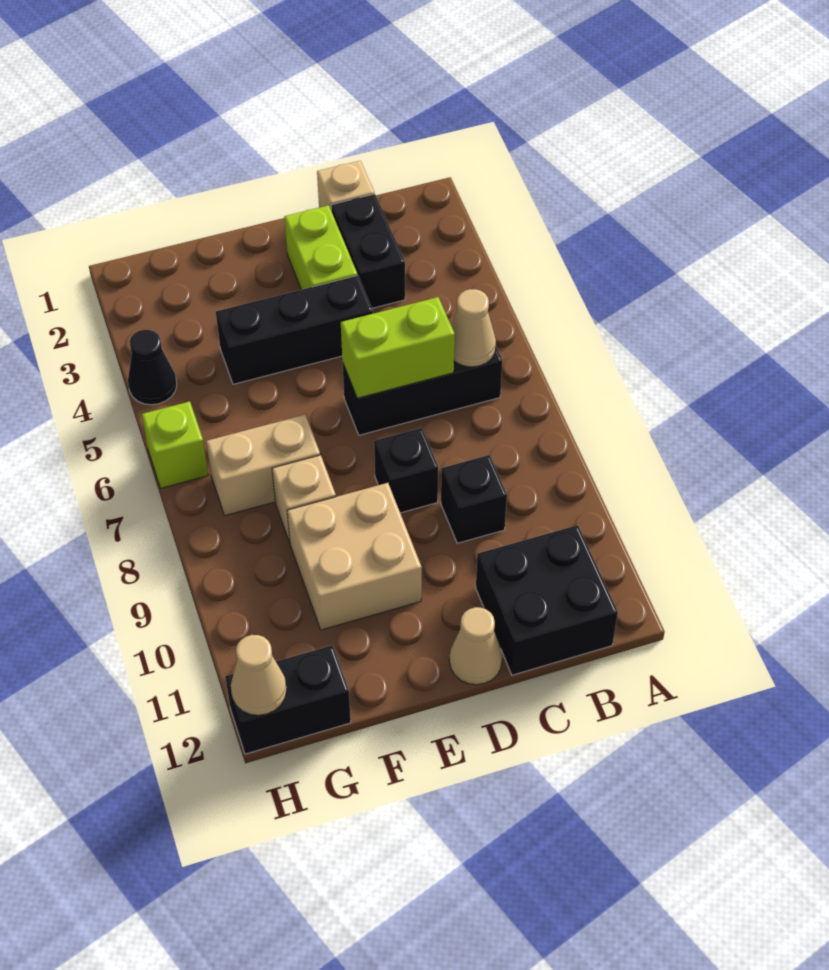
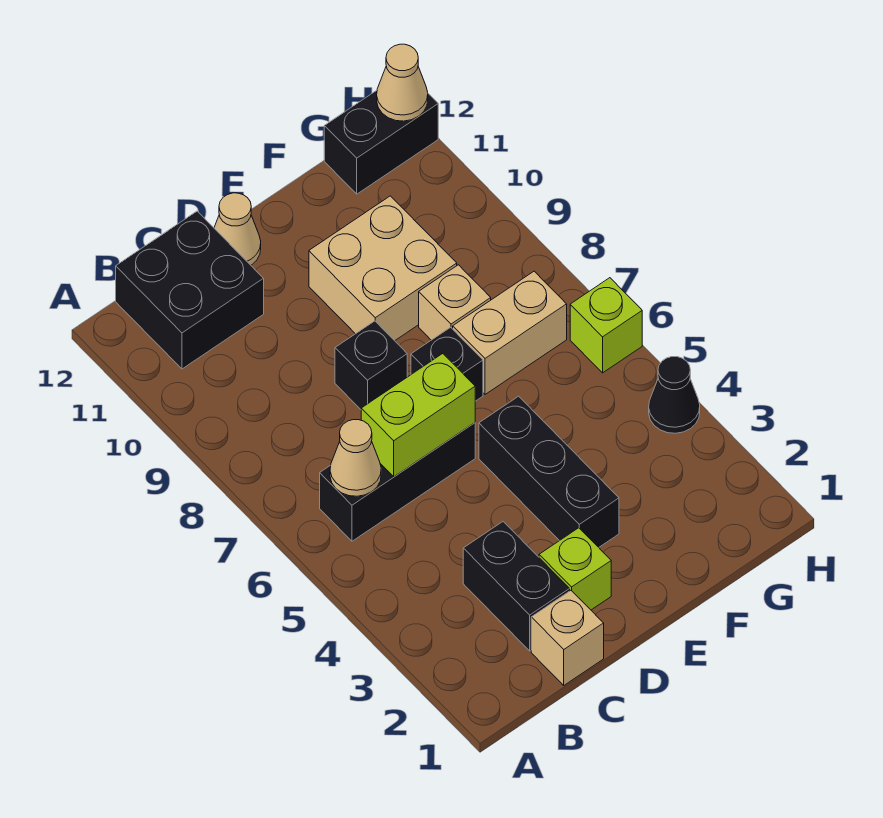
black 1x1 brick [441,455,507,543] -> black 1x1 brick moved to [411,327,483,401]
lime 1x2 brick [284,205,358,290] -> lime 1x1 brick [539,528,611,610]
black 1x3 brick [216,276,373,384] -> black 1x3 brick turned to [479,396,619,547]

